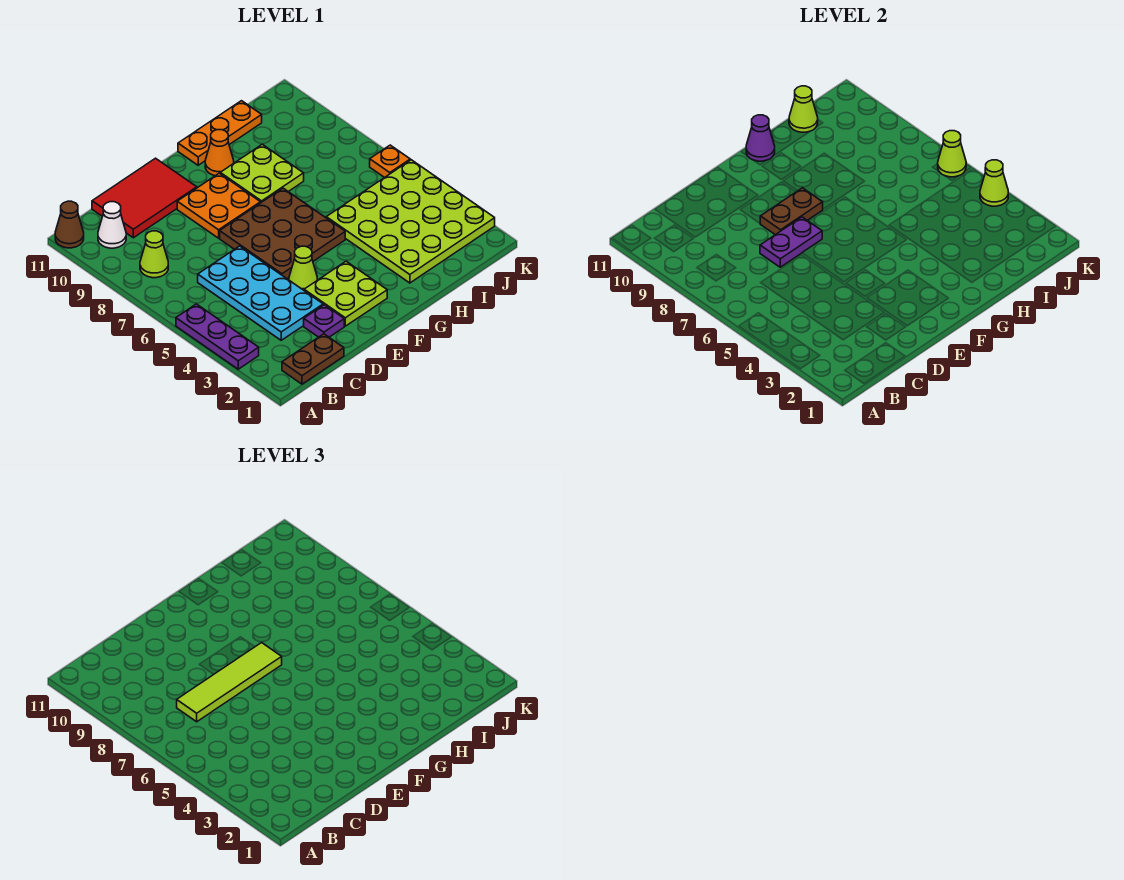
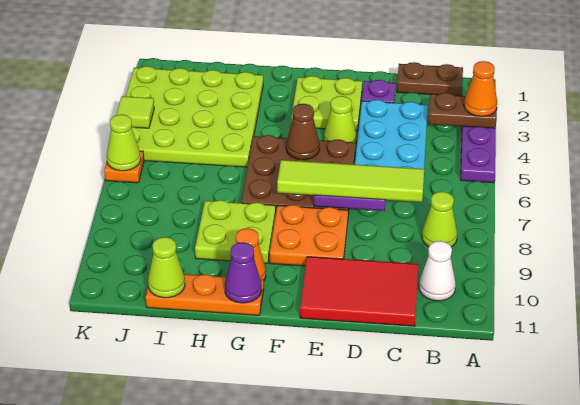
none -> orange 1x1 cone [464,61,497,116]
brown 1x1 cone [55,201,84,248] -> brown 1x1 cone moved to [286,104,320,160]
brown 1x2 plate [760,188,823,235] -> brown 1x2 plate moved to [428,93,497,128]
lime 1x1 cone [980,160,1008,206] -> lime 1x1 tile [116,96,154,128]

